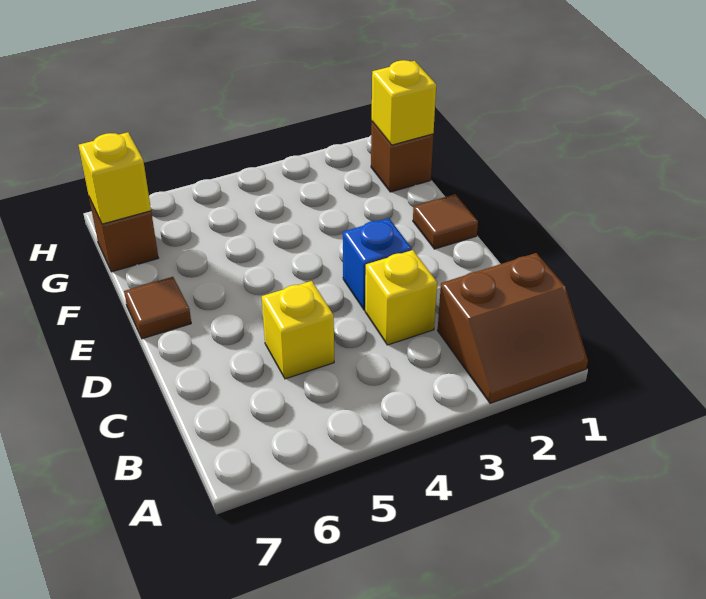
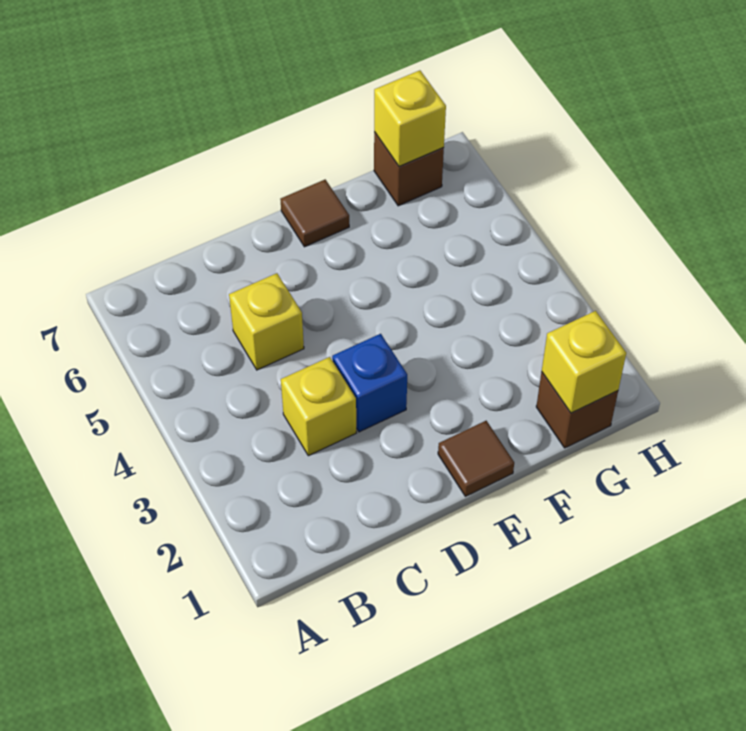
brown 2x2 slope [438,253,588,403] -> none

